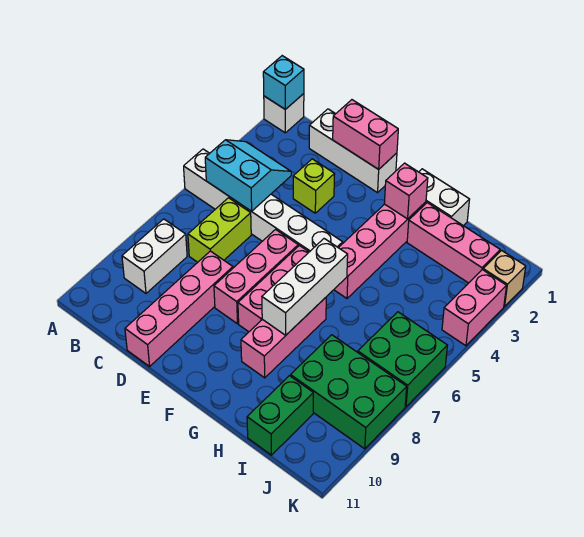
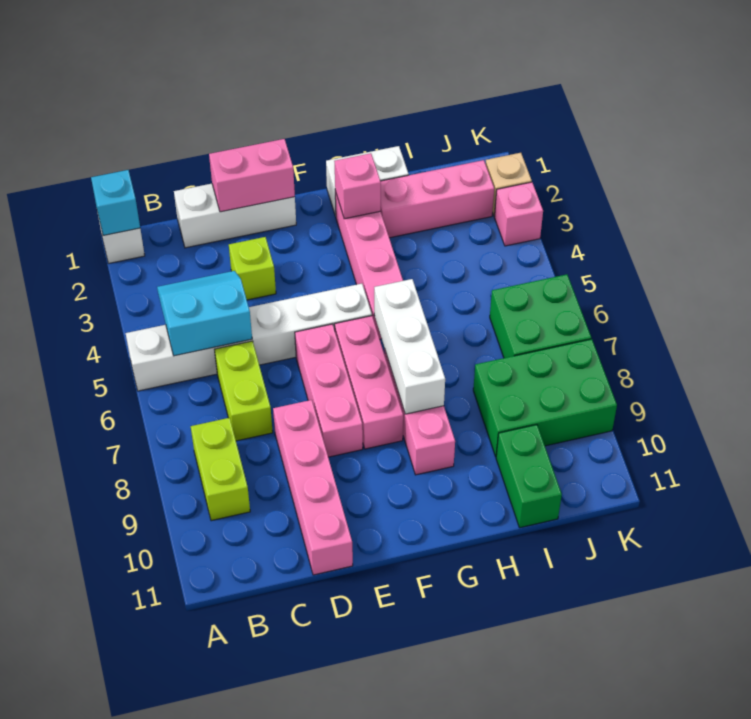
white 1x2 brick [122,219,187,293] -> lime 1x2 brick [191,418,250,521]
pink 1x2 brick [442,270,506,346] -> pink 1x1 brick [494,182,543,246]

